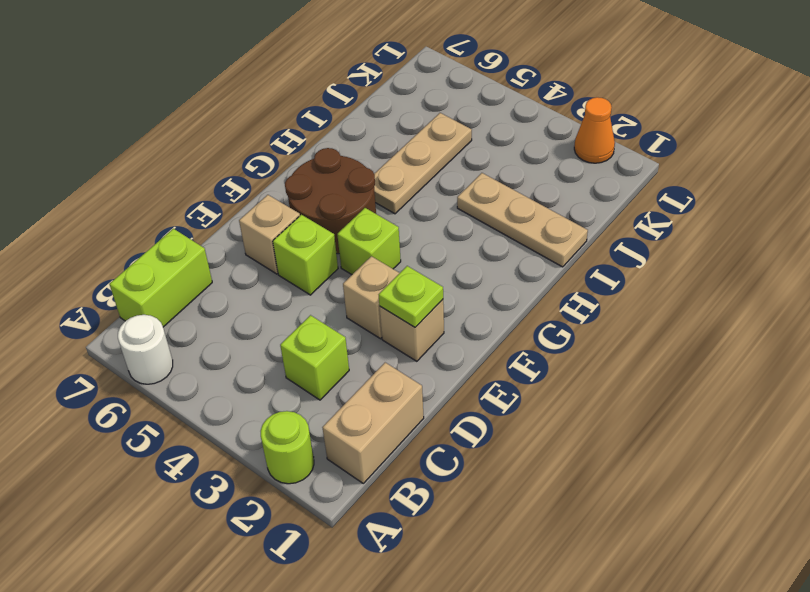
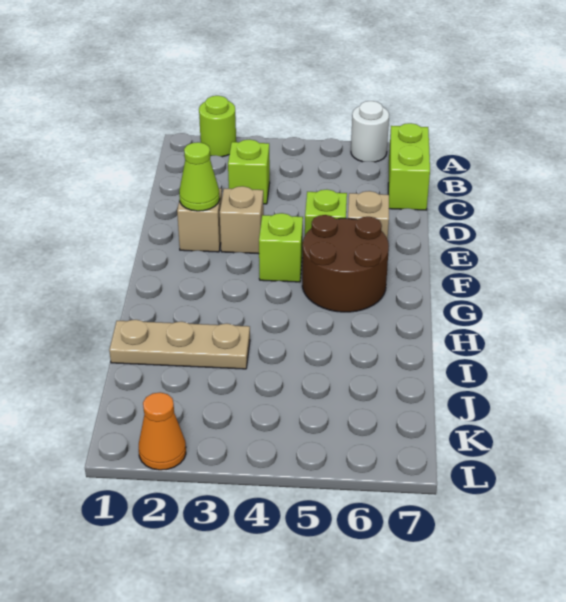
tan 1x2 brick [322,363,424,483] -> none
lime 1x1 plate [379,266,443,327] -> lime 1x1 cone [179,142,220,211]
tan 1x3 plate [374,113,472,214] -> none

